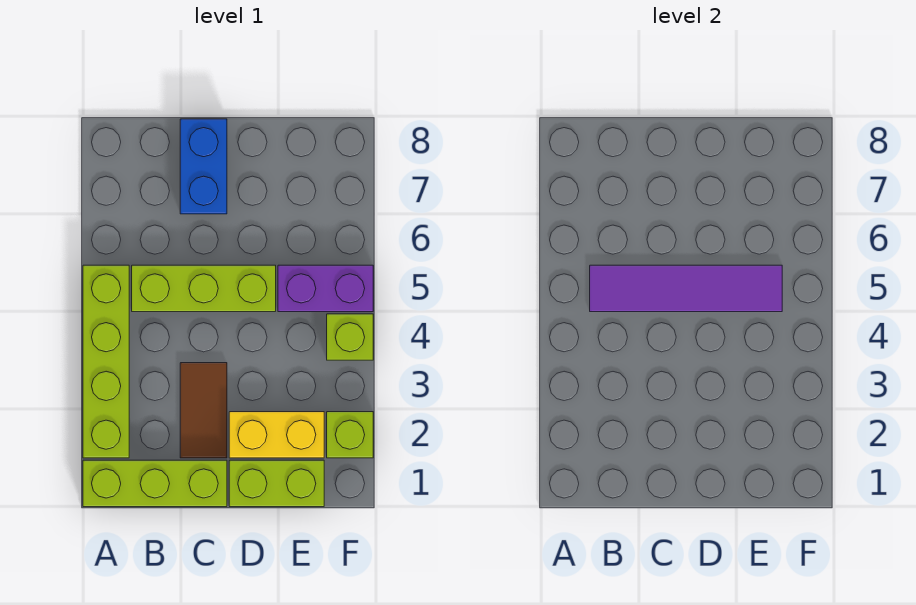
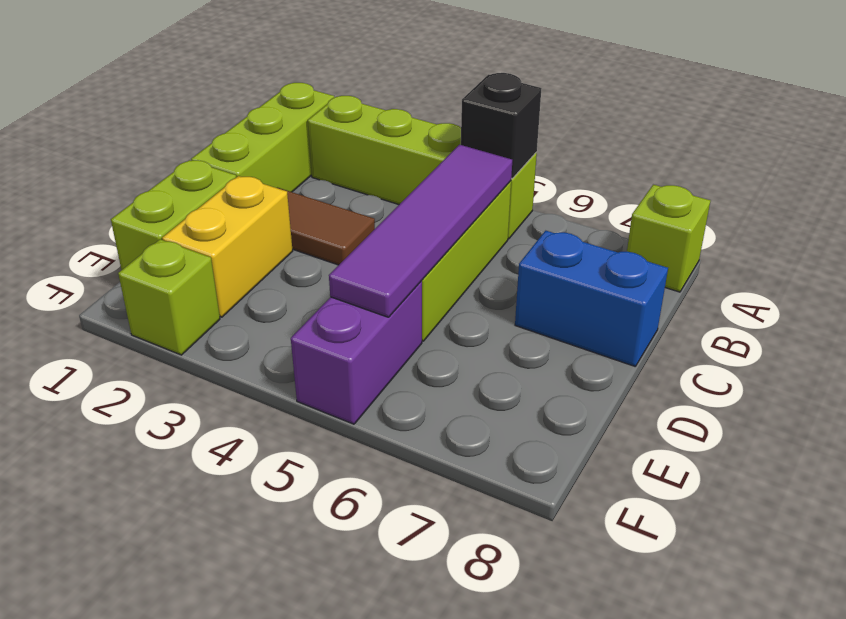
none -> black 1x1 brick [461,73,542,179]
lime 1x1 brick [327,314,373,360] -> lime 1x1 brick moved to [627,185,710,292]

